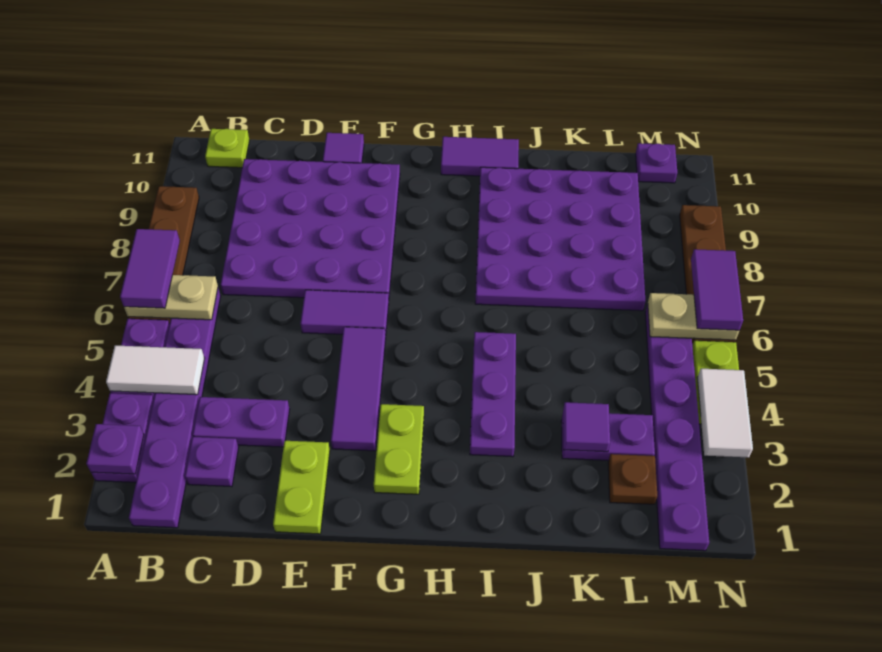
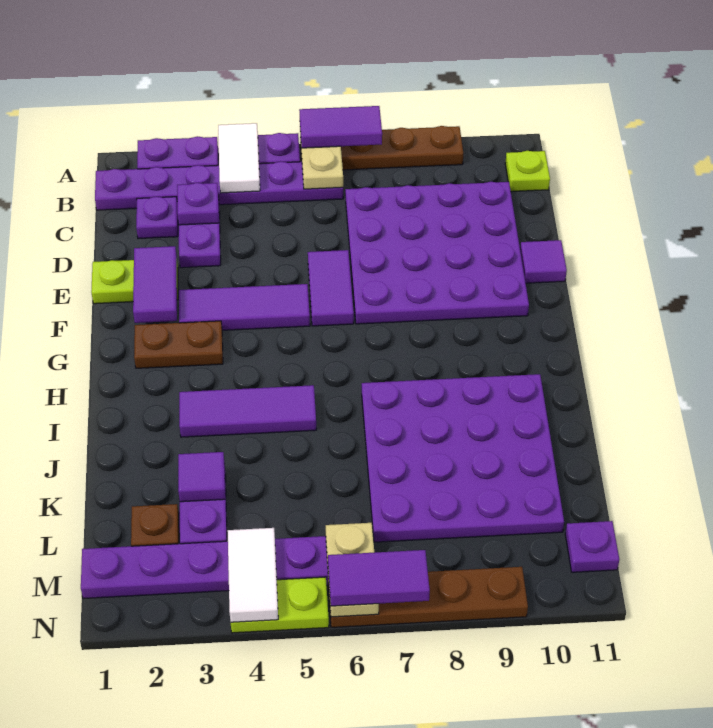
purple 1x1 plate [86,424,144,474] -> purple 1x1 plate moved to [177,183,219,225]
lime 1x2 plate [374,404,424,494] -> brown 1x2 plate [134,321,223,368]
purple 1x2 tile [441,137,519,176] -> purple 1x2 tile moved to [133,246,177,323]
purple 1x3 plate [470,332,516,457] -> purple 1x3 tile [179,385,316,437]
white 1x2 tile [697,369,753,458] -> white 1x2 tile turned to [228,528,278,622]

